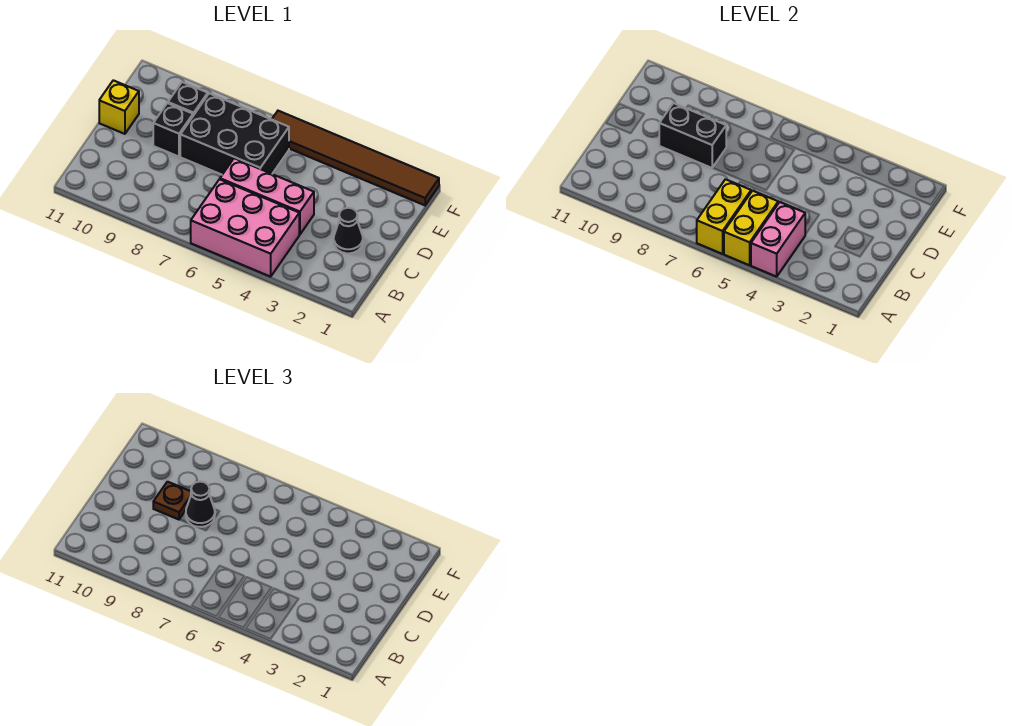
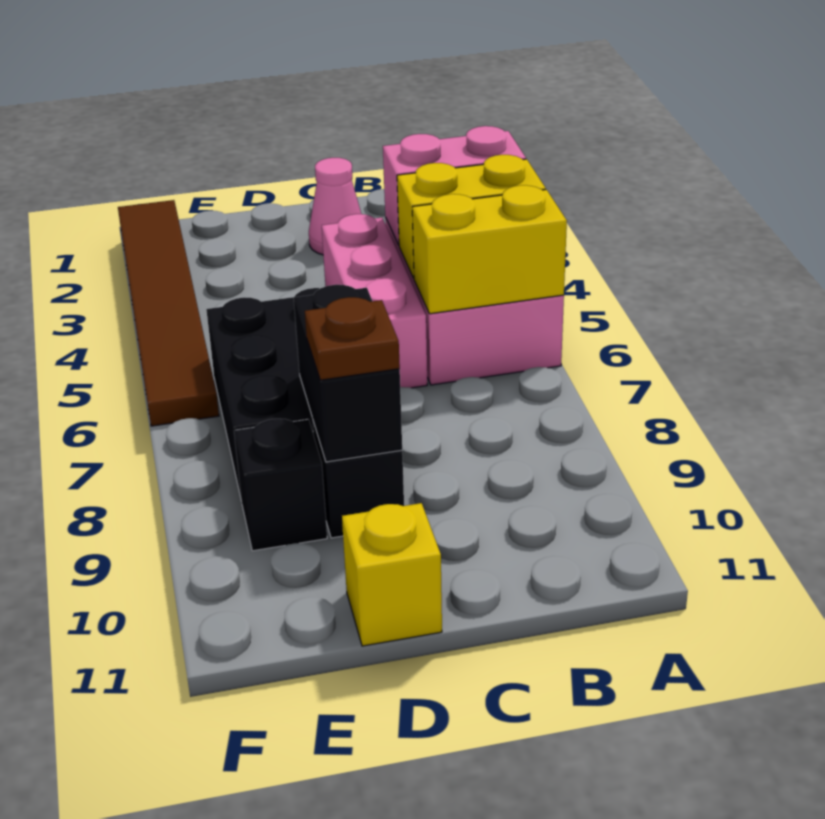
black 1x1 cone [334,208,363,253] -> pink 1x1 cone [309,158,361,255]
black 1x1 cone [186,482,215,527] -> none

